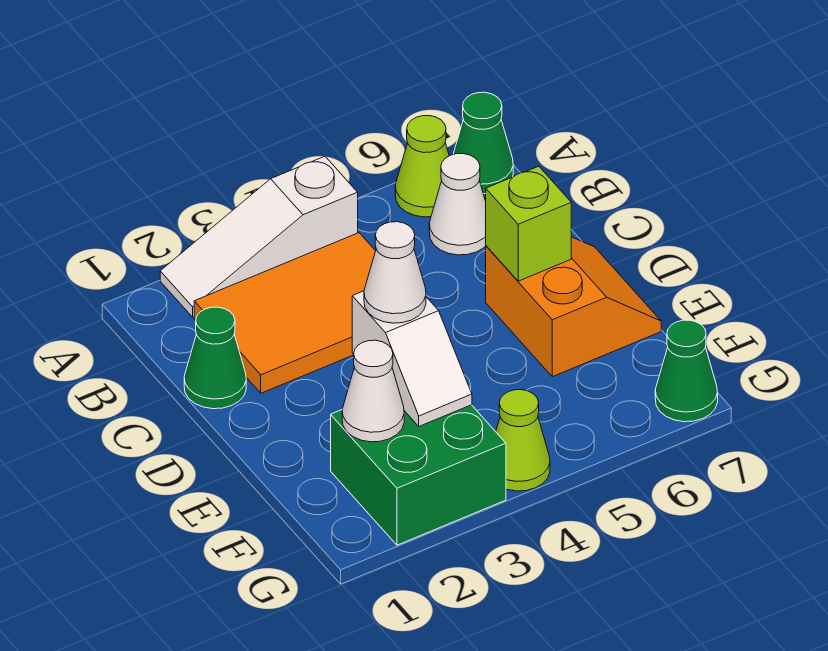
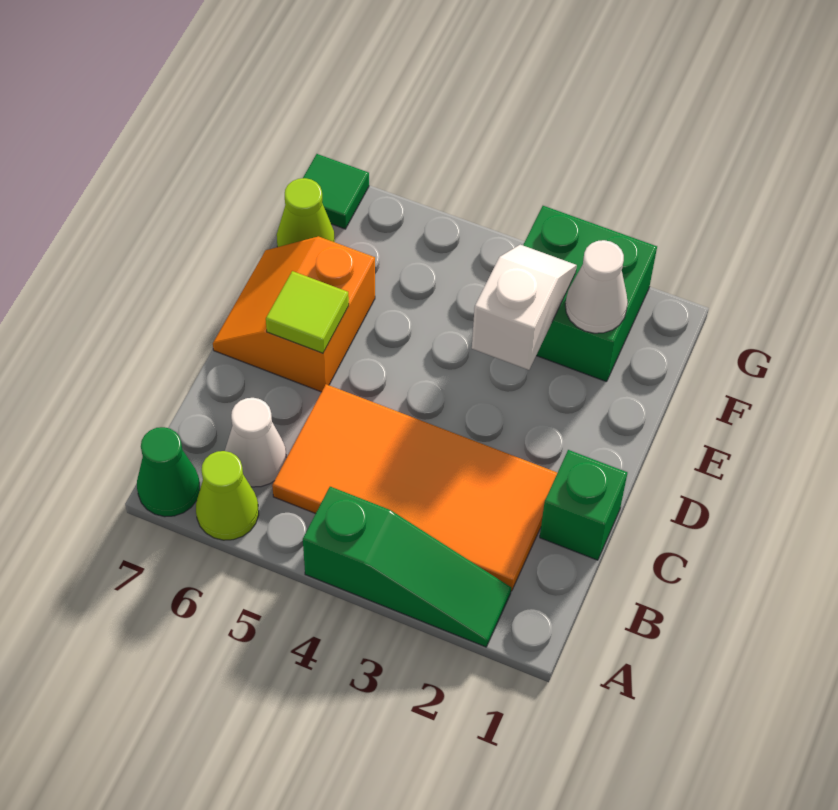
white 1x3 slope [160,156,358,317] -> green 1x3 slope [303,487,511,647]
orange 2x3 tile [194,233,375,393] -> orange 2x4 tile [272,384,557,591]
green 1x1 cone [184,307,246,409] -> green 1x1 brick [540,450,627,560]
lime 1x1 brick [486,166,571,281] -> lime 1x1 tile [266,271,349,353]
white 1x1 cone [364,222,426,323] -> none
lime 1x1 cone [496,390,550,491] -> lime 1x1 cone moved to [277,178,335,247]
green 1x1 cone [655,320,718,422] -> green 1x1 tile [303,154,369,229]

